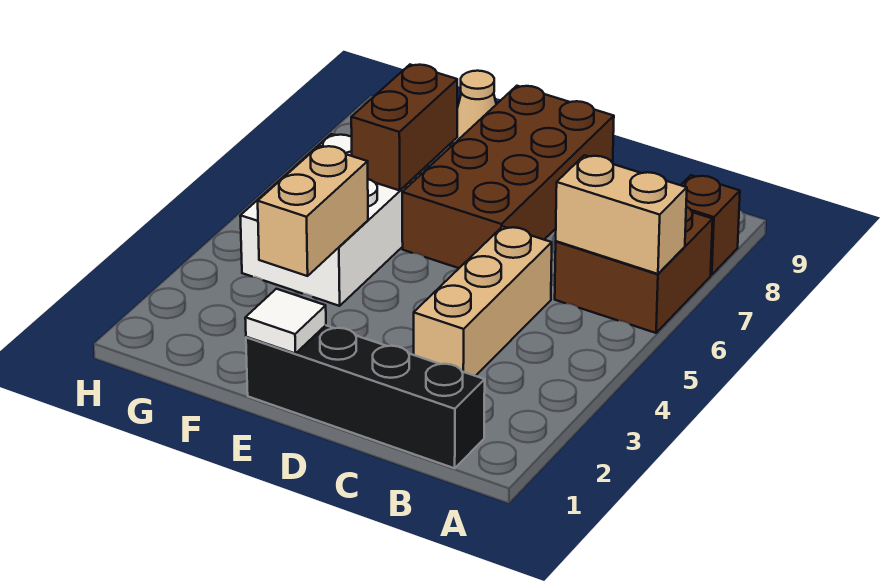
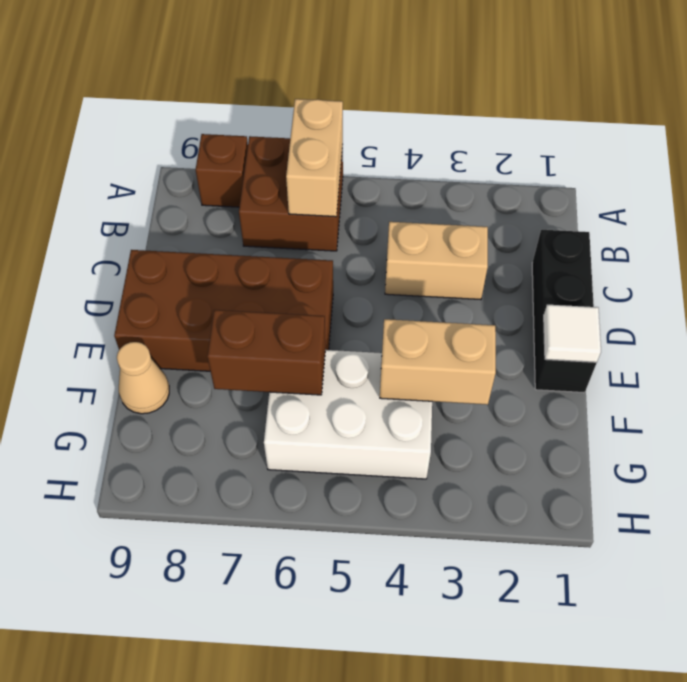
black 1x4 brick [246,325,485,468] -> black 1x3 brick [532,230,596,393]
tan 1x3 brick [414,226,552,376] -> tan 1x2 brick [385,222,488,300]

